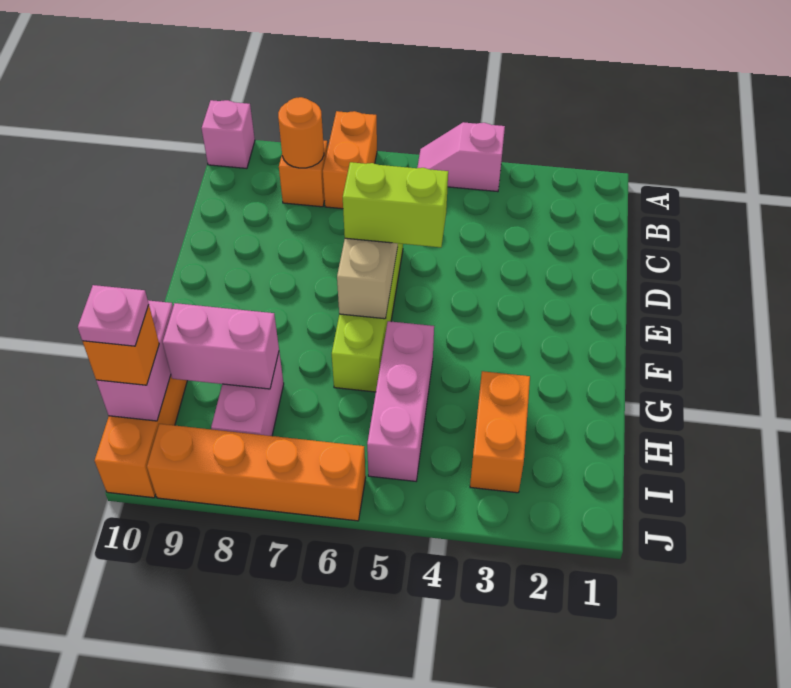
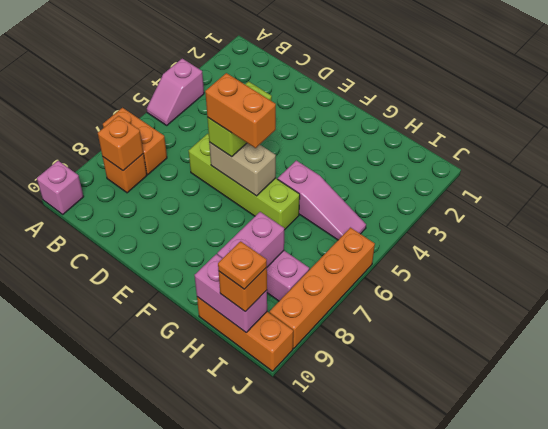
orange 1x1 round brick [278,97,324,168] -> orange 1x1 brick [98,116,143,171]
pink 1x3 brick [367,321,434,481] -> pink 1x3 slope [278,160,366,240]
orange 1x2 brick [470,371,530,493] -> orange 1x2 brick moved to [205,73,276,148]
pink 1x1 plate [78,285,149,346] -> orange 1x1 plate [218,241,267,289]

